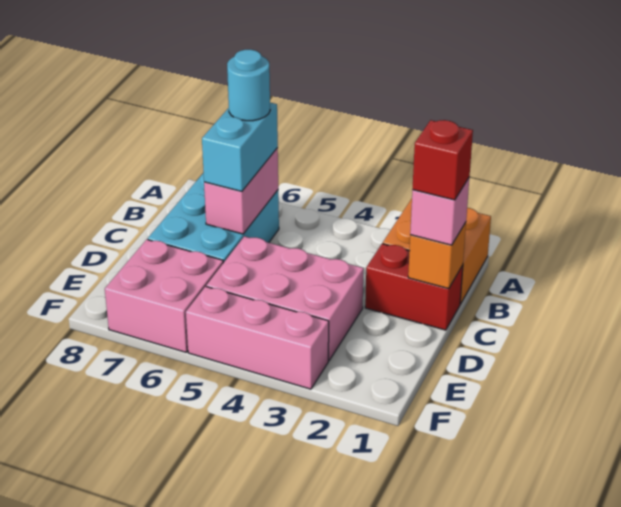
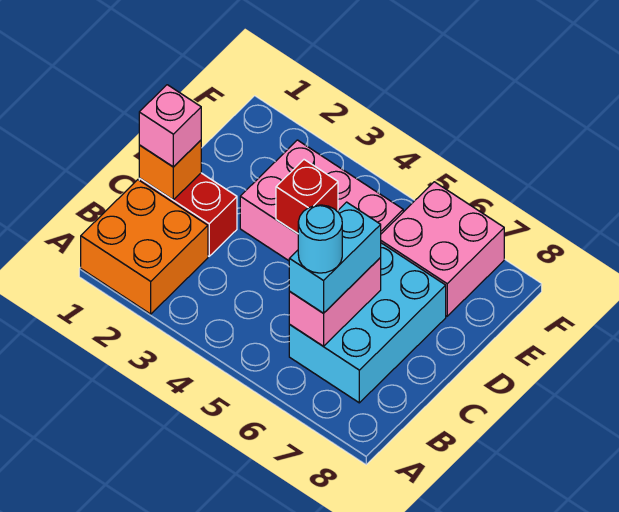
red 1x1 brick [412,120,473,200] -> red 1x1 brick moved to [276,160,338,234]
pink 1x3 brick [186,286,329,389] -> none

